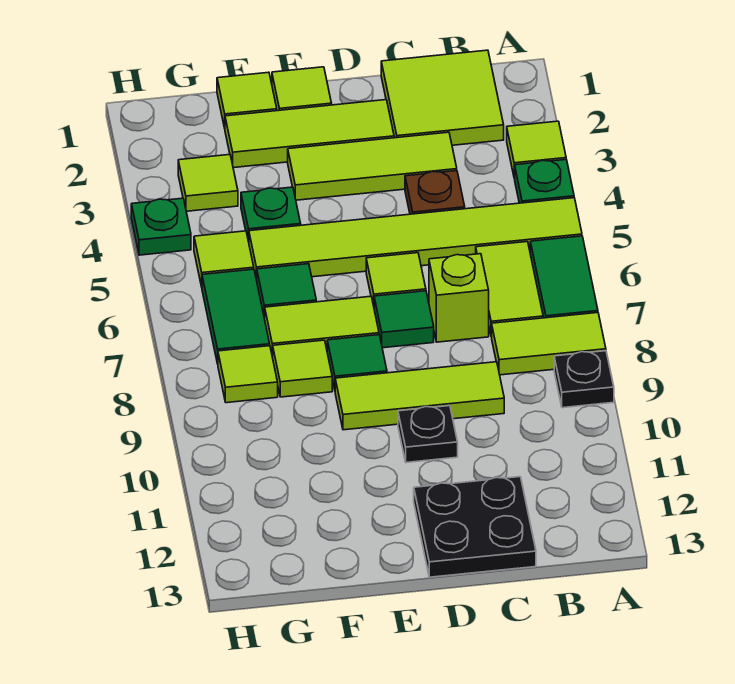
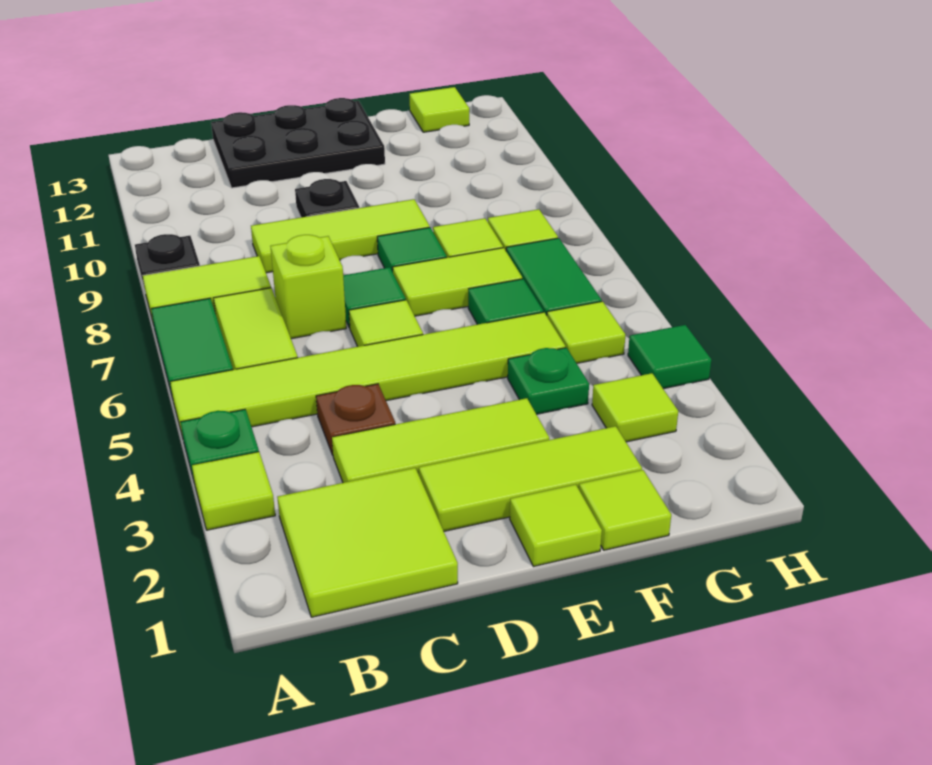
black 2x2 plate [414,477,536,577] -> black 2x3 plate [211,98,385,188]
none -> lime 1x1 tile [410,87,469,132]
green 1x1 plate [131,198,191,255] -> green 1x1 tile [628,325,711,389]

